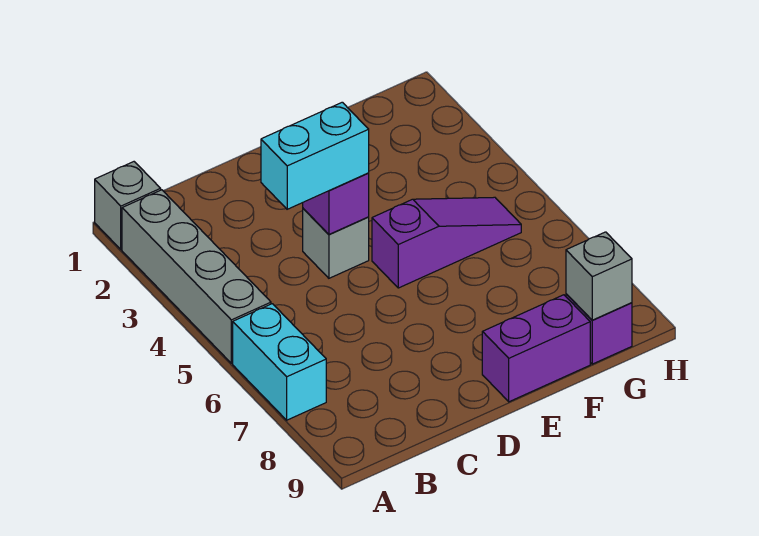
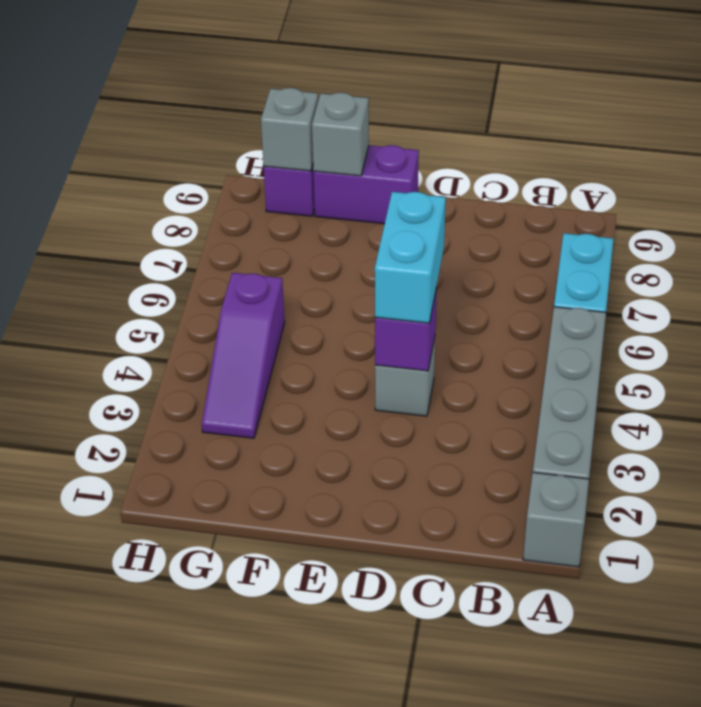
cyan 1x2 brick [261,102,369,209] -> cyan 1x2 brick turned to [375,192,446,323]
purple 1x3 slope [372,197,521,288] -> purple 1x3 slope turned to [202,273,285,438]
none -> grey 1x1 brick [312,93,369,176]

